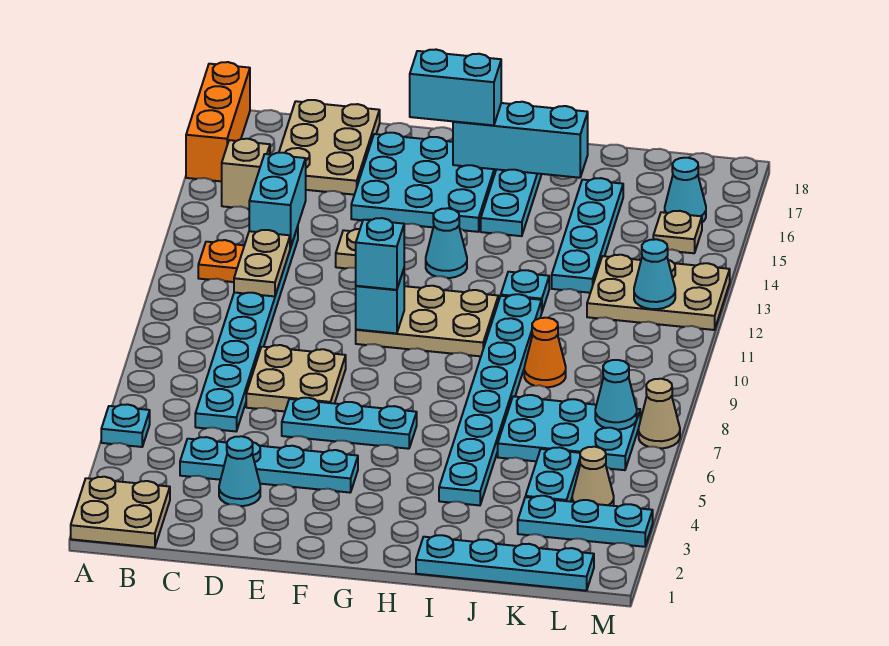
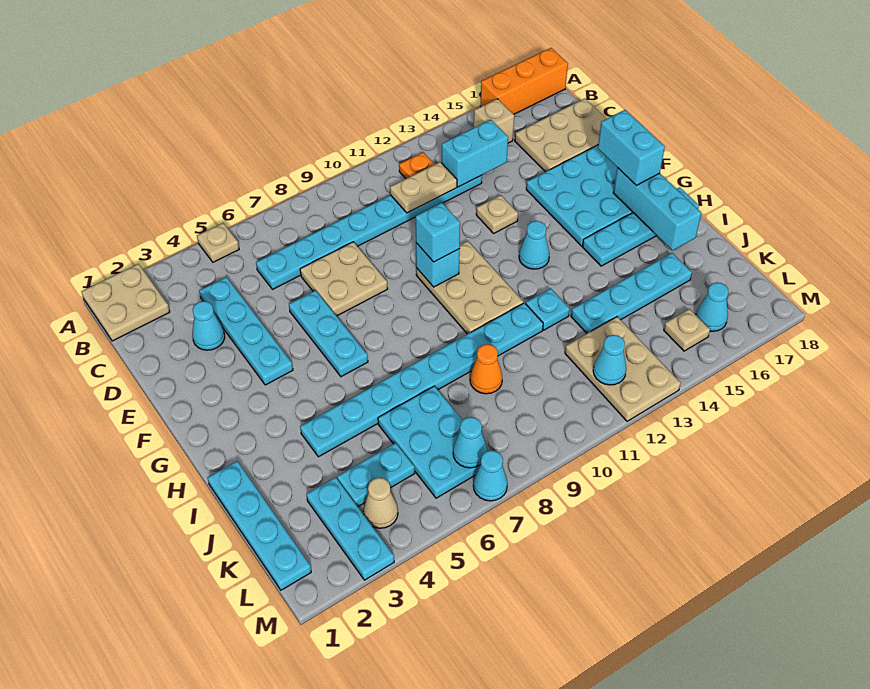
cyan 1x1 plate [101,404,150,447] -> tan 1x1 plate [197,223,239,262]
tan 1x1 cone [639,379,680,448] -> cyan 1x1 cone [473,450,507,501]

